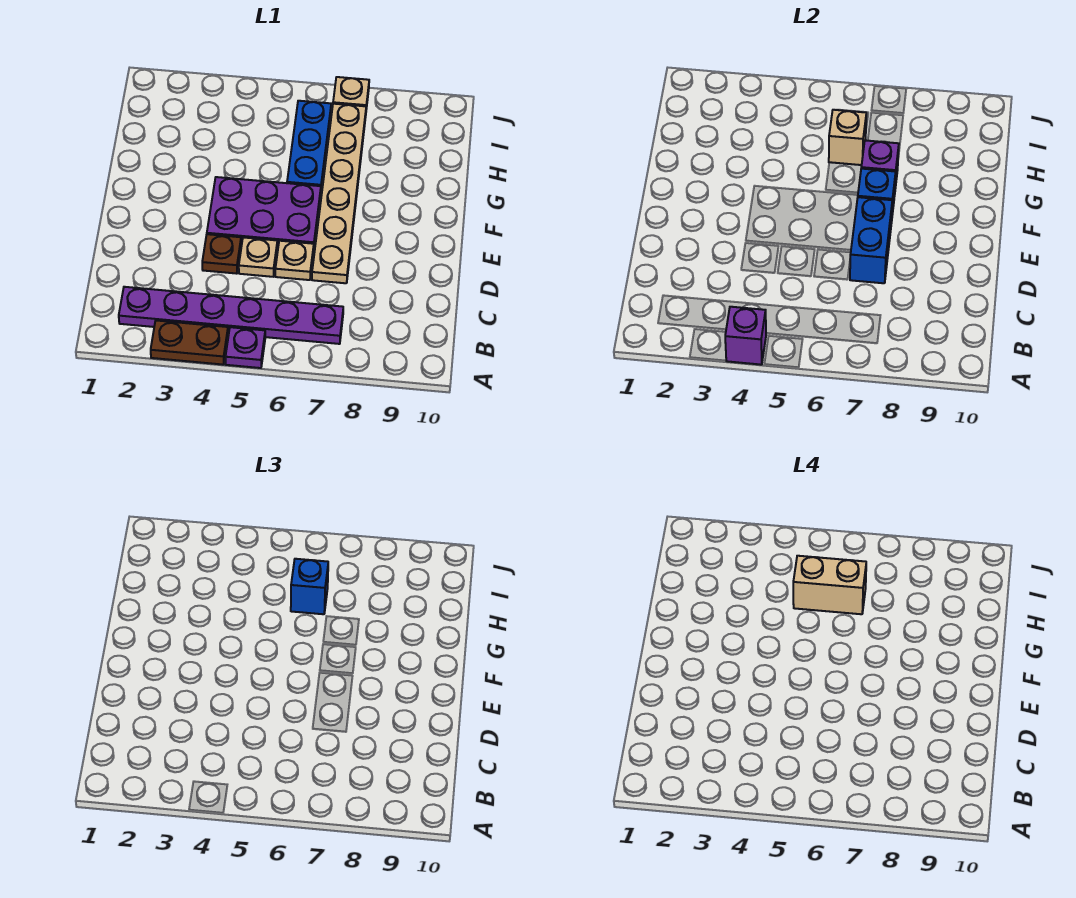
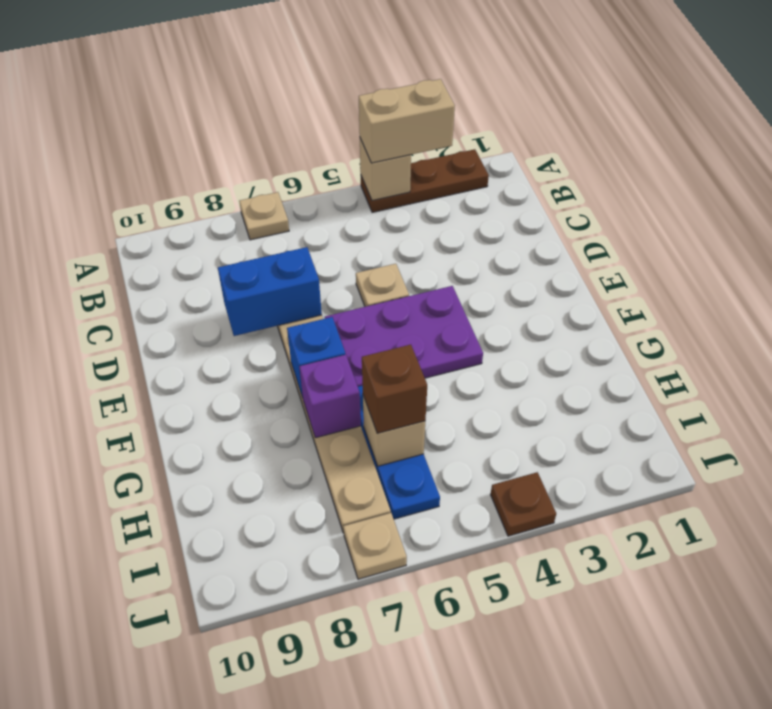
brown 1x2 plate [151,320,228,365] -> brown 1x3 plate [361,149,489,212]
purple 1x1 brick [725,307,766,365] -> tan 1x1 brick [360,139,411,201]
purple 1x1 plate [225,327,265,368] -> none
purple 1x6 plate [119,287,343,344] -> none
brown 1x1 plate [202,234,242,274] -> brown 1x1 plate moved to [491,472,556,536]
tan 1x1 plate [275,241,314,280] -> tan 1x1 plate moved to [239,192,289,240]
blue 1x2 brick [850,197,892,283] -> blue 1x2 brick turned to [218,247,322,336]
tan 1x2 brick [793,556,866,614] -> tan 1x2 brick moved to [359,79,455,163]
blue 1x1 brick [291,559,328,614] -> brown 1x1 brick [362,345,427,433]

